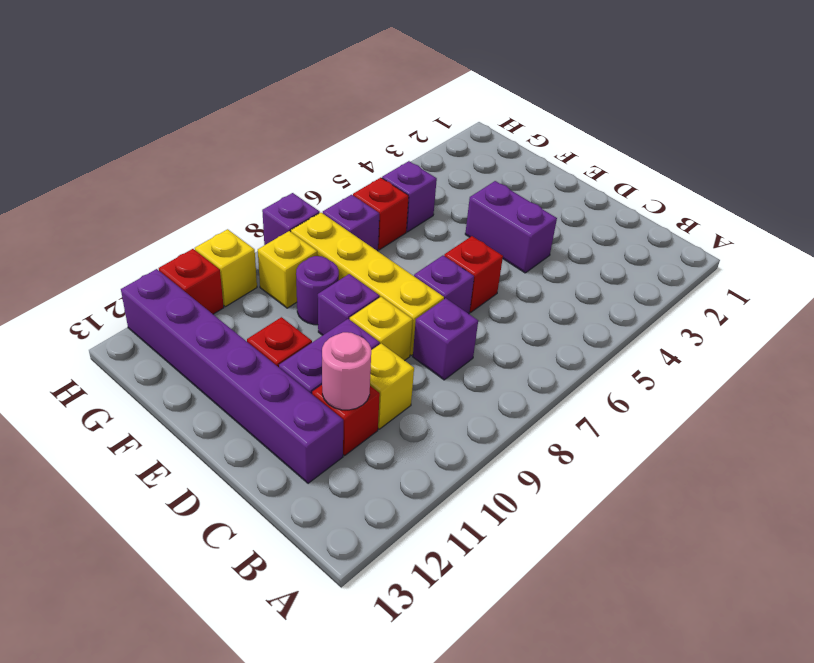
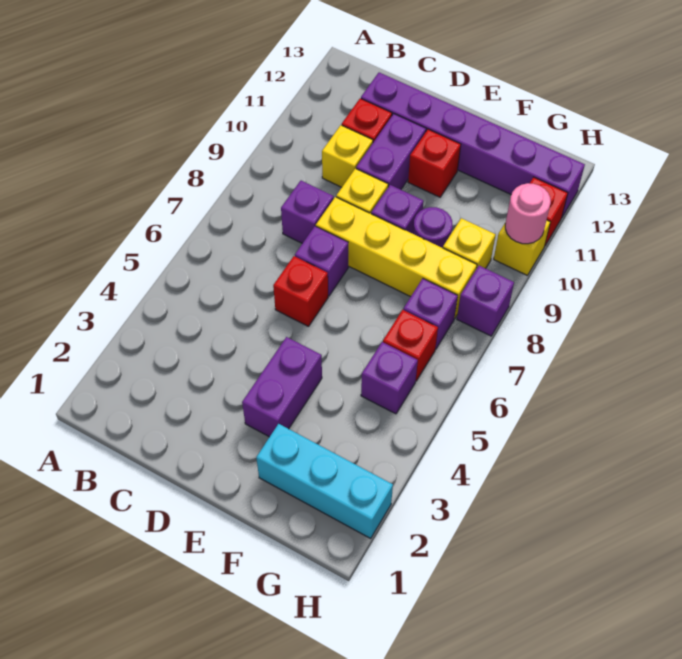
pink 1x1 round brick [322,332,371,410] -> pink 1x1 round brick moved to [505,183,551,244]
purple 1x2 brick [465,181,557,273] -> purple 1x2 brick turned to [242,337,322,437]
none -> cyan 1x3 brick [256,424,393,538]

